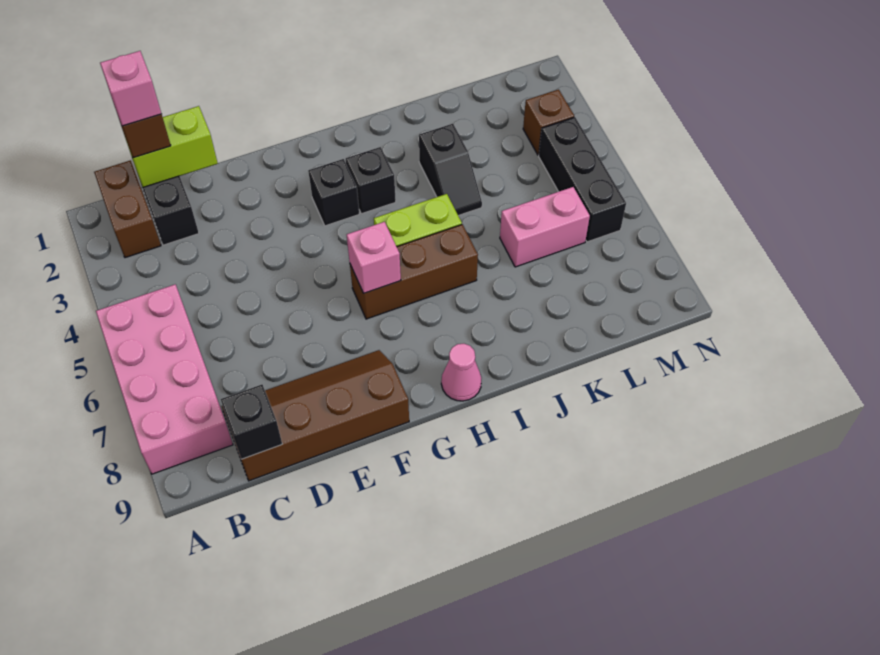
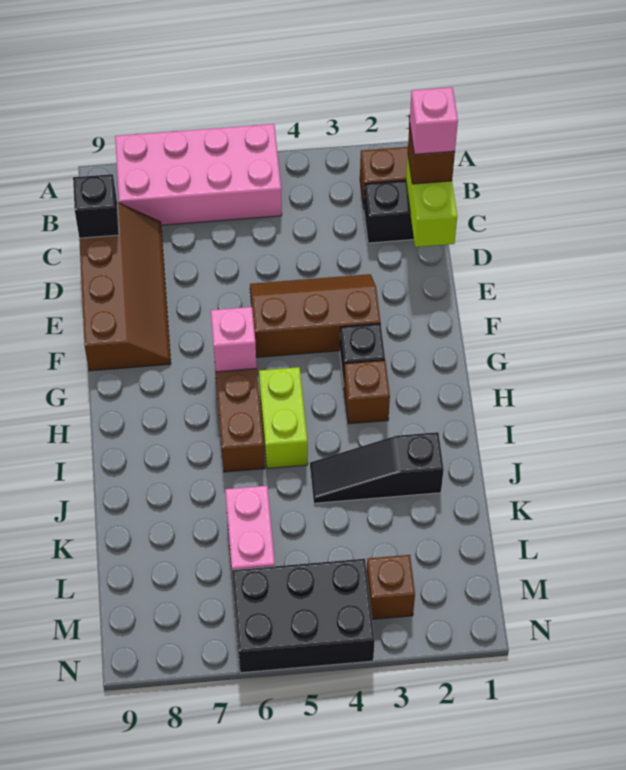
none -> brown 2x3 slope [250,274,381,357]
black 1x1 brick [346,147,396,214] -> brown 1x1 brick [344,360,390,424]
pink 1x1 cone [441,344,481,401] -> none
black 1x2 slope [419,124,482,216] -> black 1x3 slope [310,432,444,503]
black 1x3 brick [539,117,626,242] -> black 2x3 brick [232,559,375,673]

